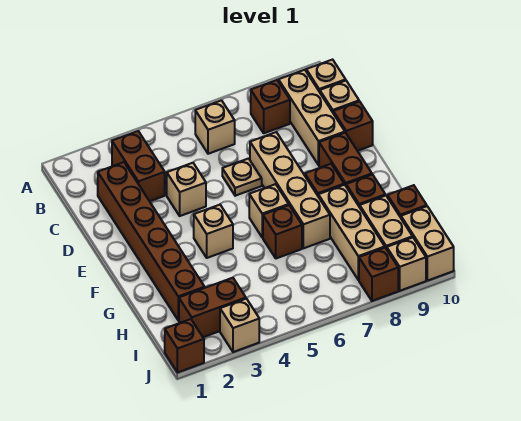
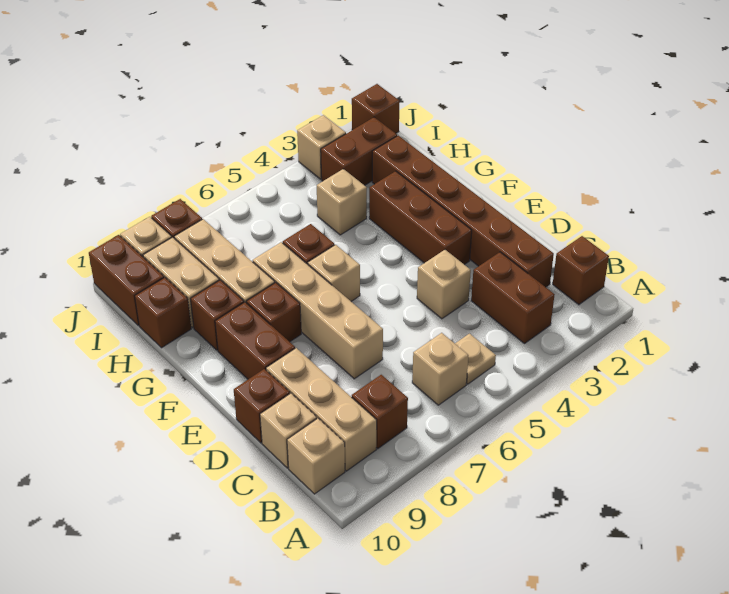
none -> brown 1x1 brick [553,236,609,305]
tan 1x1 plate [222,159,262,196] -> tan 1x1 plate moved to [455,334,496,384]
none -> brown 1x3 brick [369,171,472,265]
tan 1x1 brick [194,205,233,258] -> tan 1x1 brick moved to [317,169,367,235]
tan 1x2 brick [401,206,454,281] -> brown 1x2 brick [89,235,164,325]

